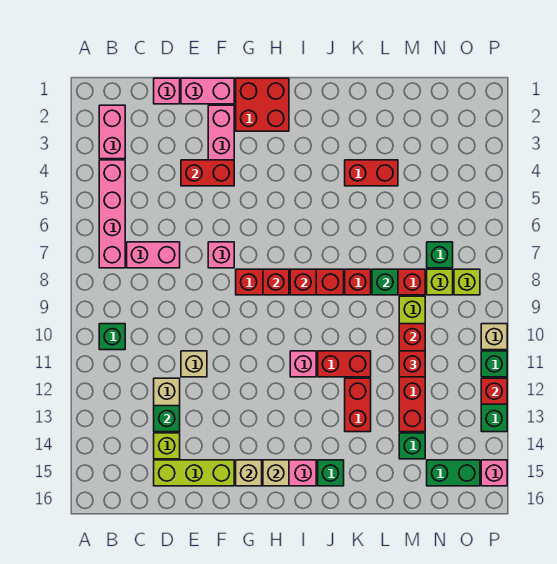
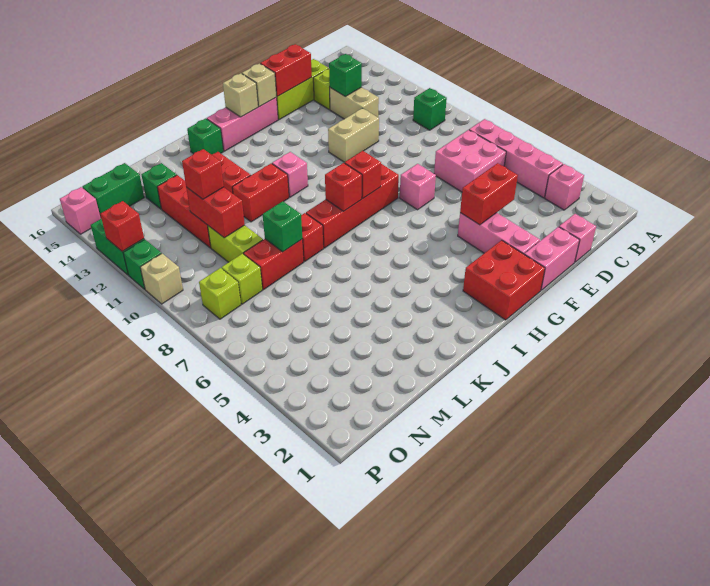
pink 1x2 brick [99,105,125,159] -> pink 1x1 brick [545,164,584,210]
pink 1x2 brick [127,242,180,268] -> pink 2x2 brick [434,130,506,192]
tan 1x1 brick [181,351,207,377] -> tan 1x2 brick [328,108,379,162]
red 1x2 brick [345,160,398,186] -> red 1x2 brick moved to [260,44,312,96]
green 1x1 brick [427,242,453,268] -> none

